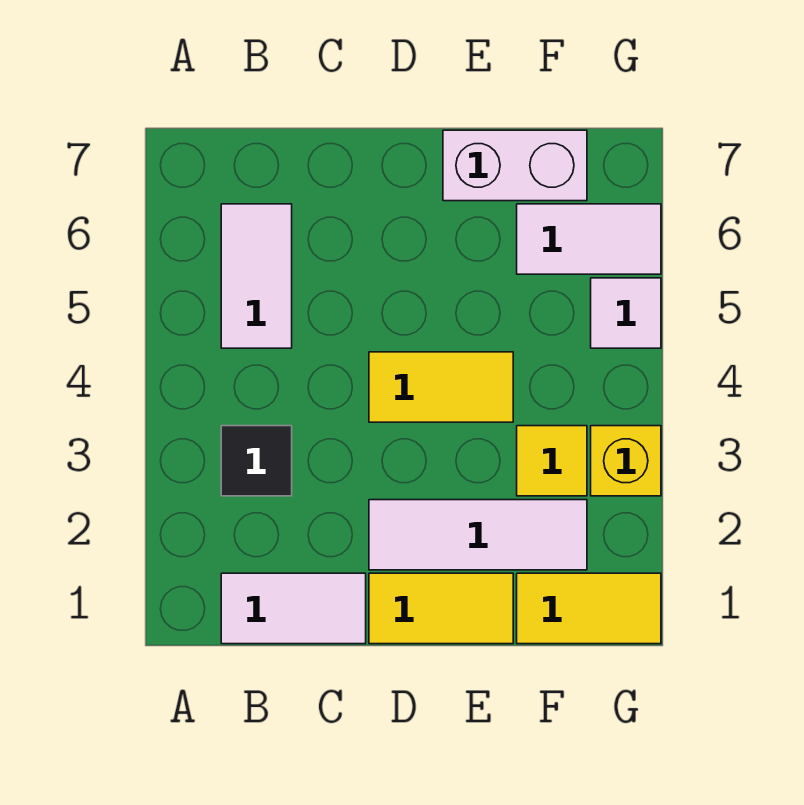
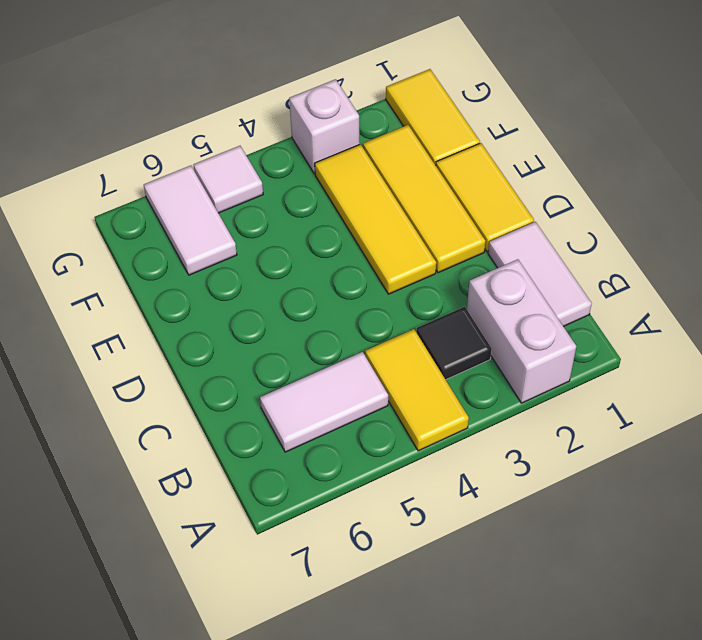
white 1x3 tile [369,500,587,570] -> yellow 1x3 tile [363,125,485,273]
yellow 1x2 tile [369,352,513,422] -> yellow 1x2 tile moved to [365,329,469,451]
white 1x2 brick [443,130,587,201] -> white 1x2 brick moved to [467,259,576,403]
yellow 1x1 tile [517,426,587,496] -> yellow 1x3 tile [315,144,436,294]
yellow 1x1 brick [591,426,661,496] -> white 1x1 brick [289,79,360,174]

